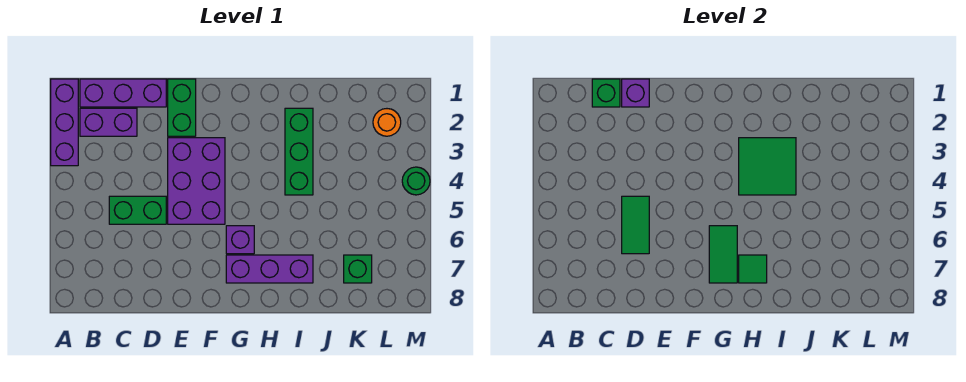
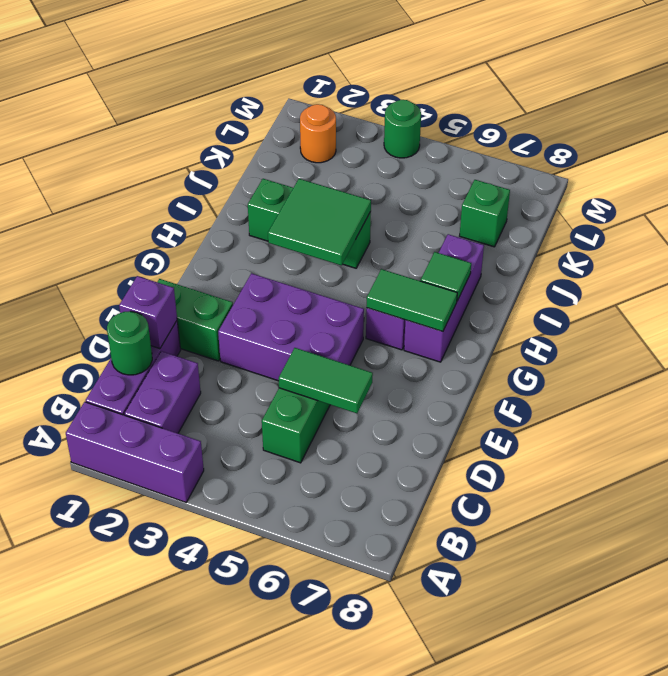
green 1x1 brick [592,79,620,107] -> green 1x1 round brick [107,311,152,375]

